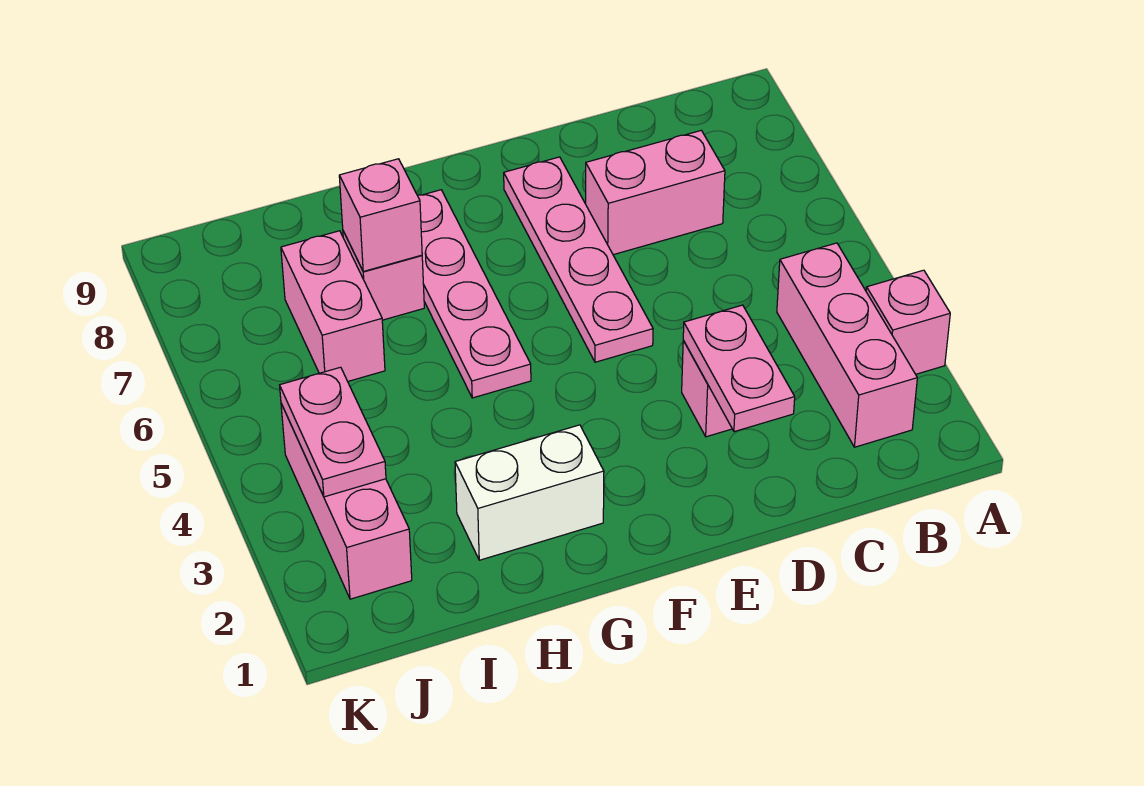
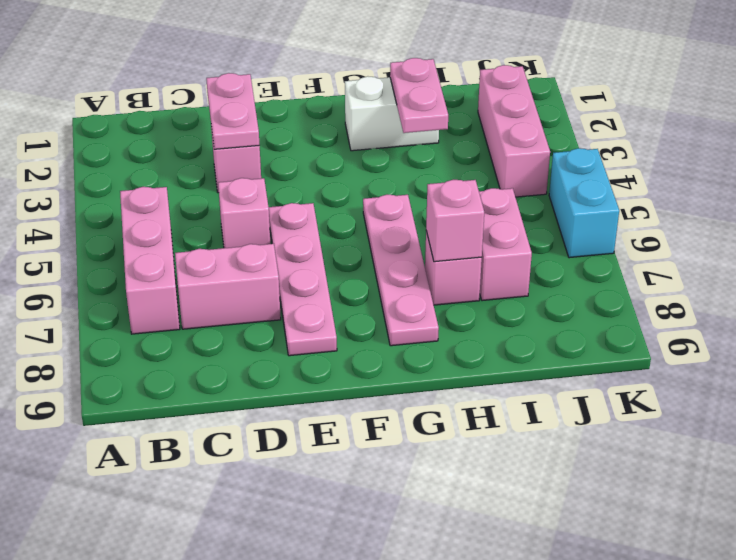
pink 1x1 brick [866,270,950,374] -> pink 1x1 brick moved to [218,178,271,248]
pink 1x3 brick [777,243,917,447] -> pink 1x3 brick moved to [120,187,180,334]
pink 1x2 plate [280,367,386,497] -> pink 1x2 plate moved to [390,58,448,133]
none -> cyan 1x2 brick [549,148,619,258]

